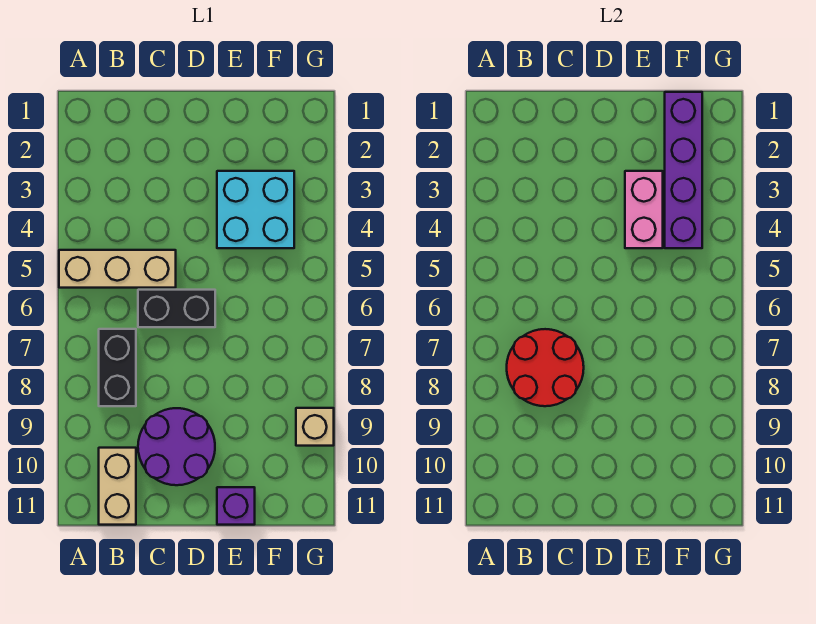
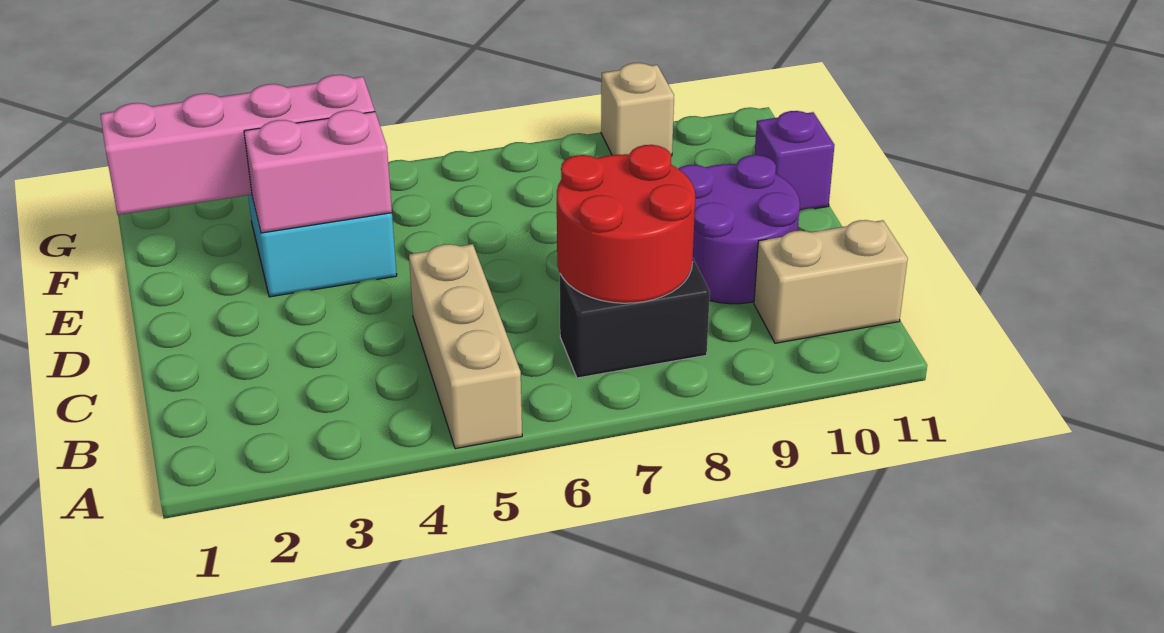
black 1x2 brick [138,290,215,327] -> none
purple 1x4 brick [665,92,702,248] -> pink 1x4 brick [100,75,375,215]

